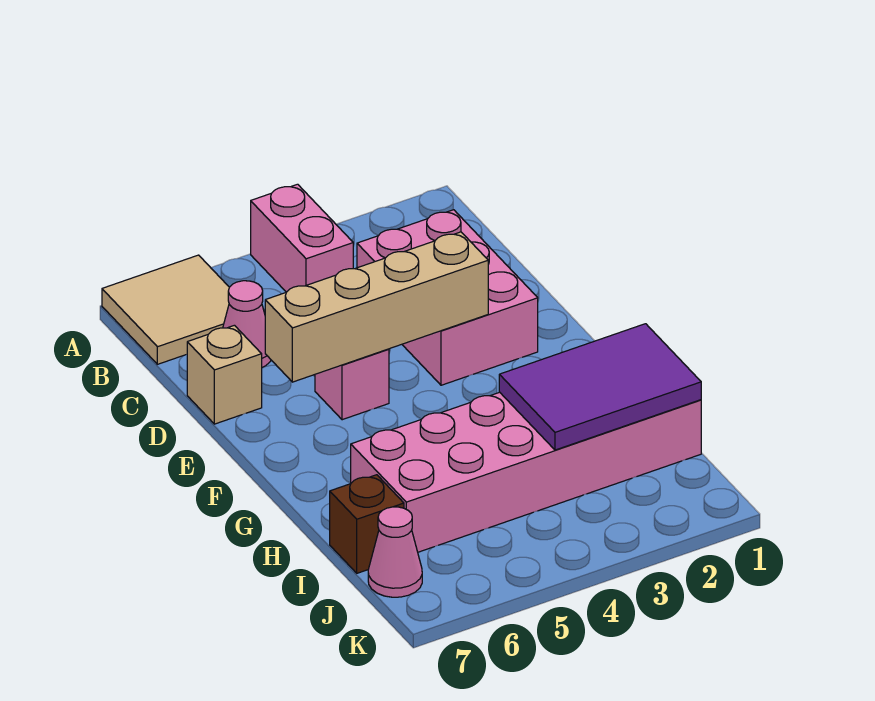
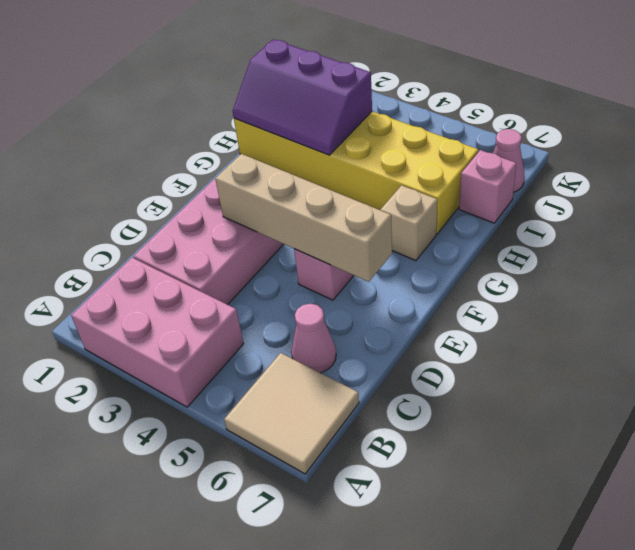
pink 1x2 brick [251,184,353,292] -> pink 2x3 brick [71,257,244,407]
tan 1x1 brick [187,325,262,424] -> tan 1x1 brick moved to [380,185,437,261]
pink 2x6 brick [351,392,701,552] -> yellow 2x6 brick [234,111,478,234]
purple 2x3 tile [499,324,701,450] -> purple 2x3 slope [233,39,372,155]
brown 1x1 brick [330,475,404,573] -> pink 1x1 brick [459,150,516,223]

